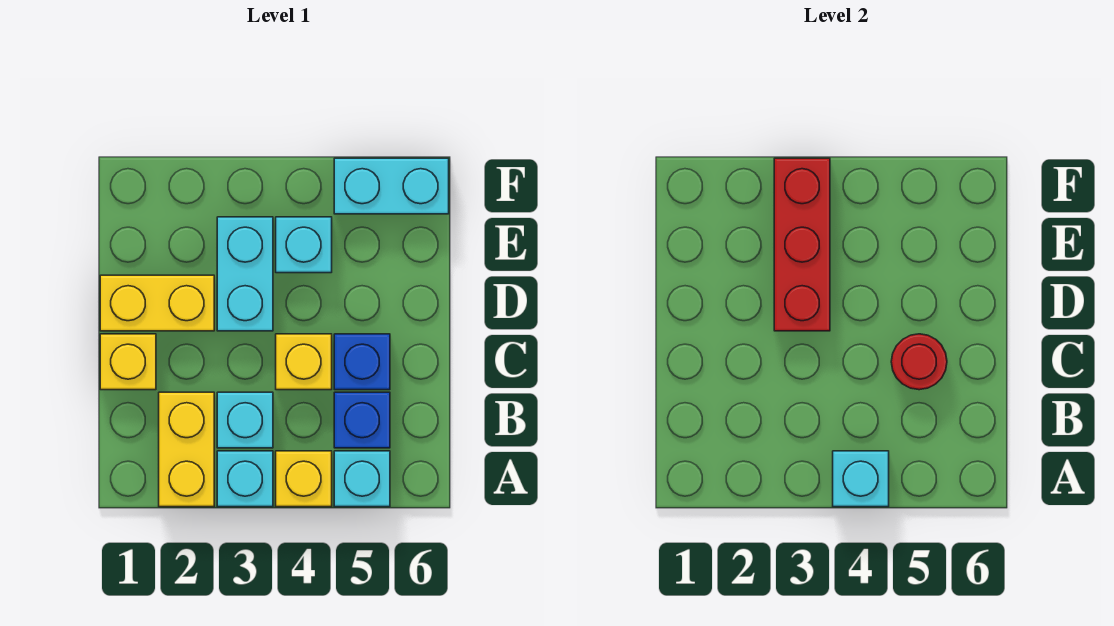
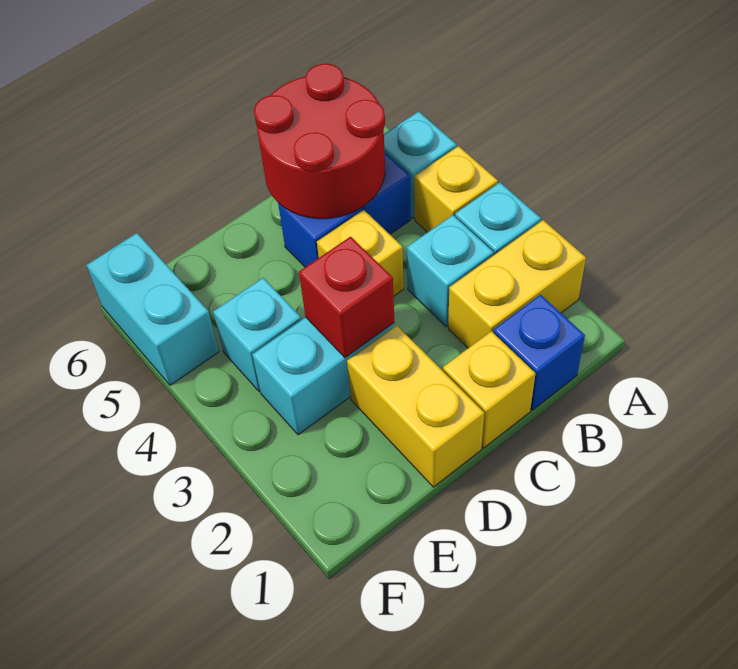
cyan 1x1 brick [833,451,889,507] -> none
none -> blue 1x1 brick [494,295,585,410]
red 1x1 round brick [891,334,947,390] -> red 2x2 round brick [254,64,385,219]
red 1x3 brick [774,158,830,331] -> red 1x1 brick [299,237,394,358]

